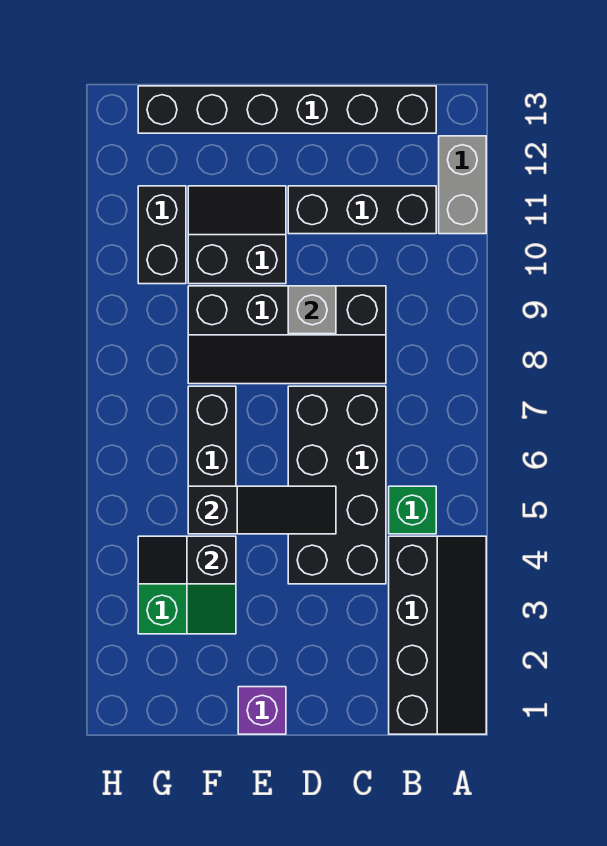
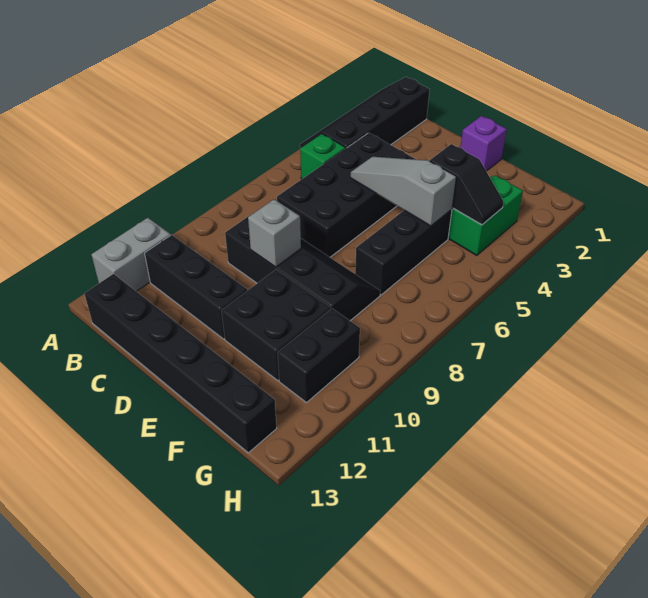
black 1x3 slope [188,486,336,534] -> grey 1x3 slope [350,157,456,226]
black 2x2 slope [188,186,286,284] -> black 2x2 brick [221,270,331,381]

